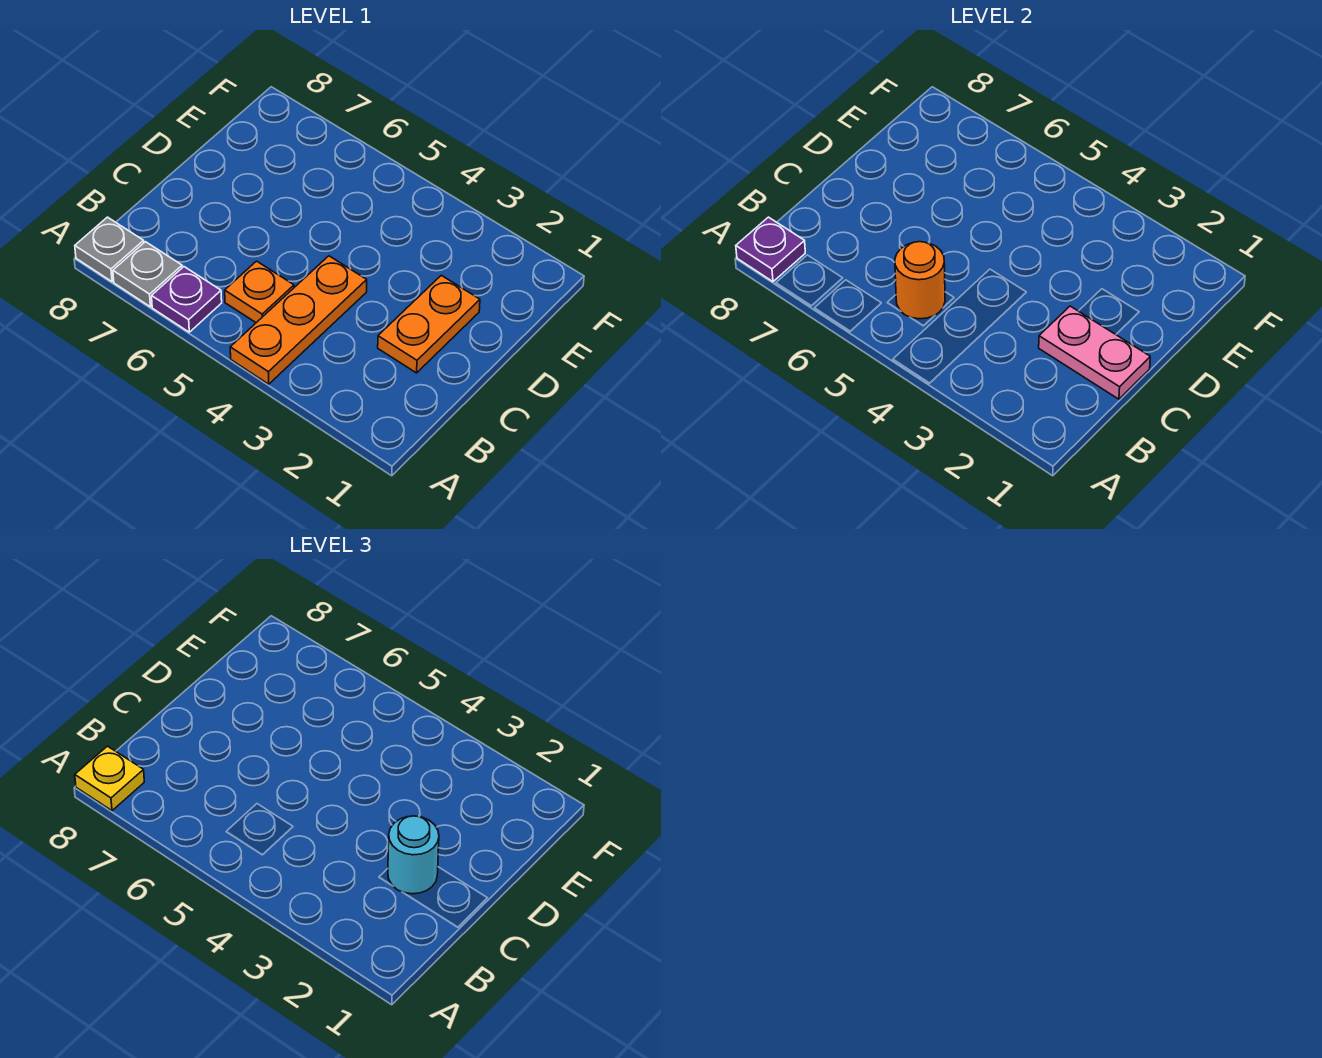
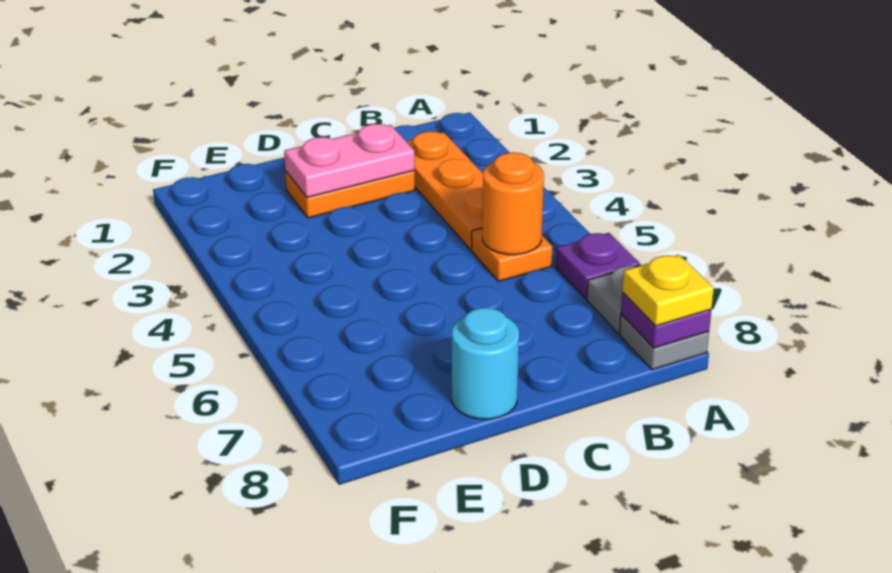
orange 1x3 plate [230,256,367,384] -> orange 1x3 plate turned to [406,131,483,249]
pink 1x2 plate [1039,306,1150,399] -> pink 1x2 plate turned to [284,124,415,198]
cyan 1x1 round brick [388,816,439,894] -> cyan 1x1 round brick moved to [452,308,519,419]

